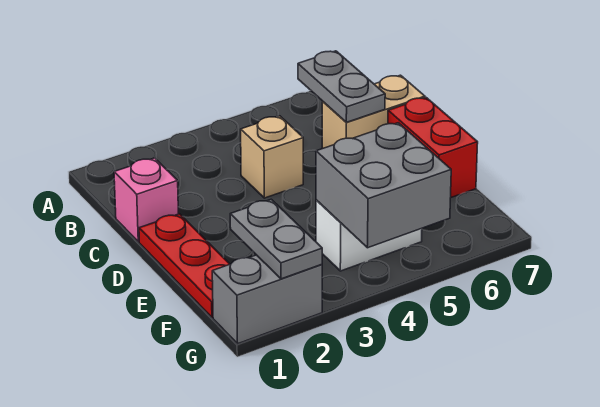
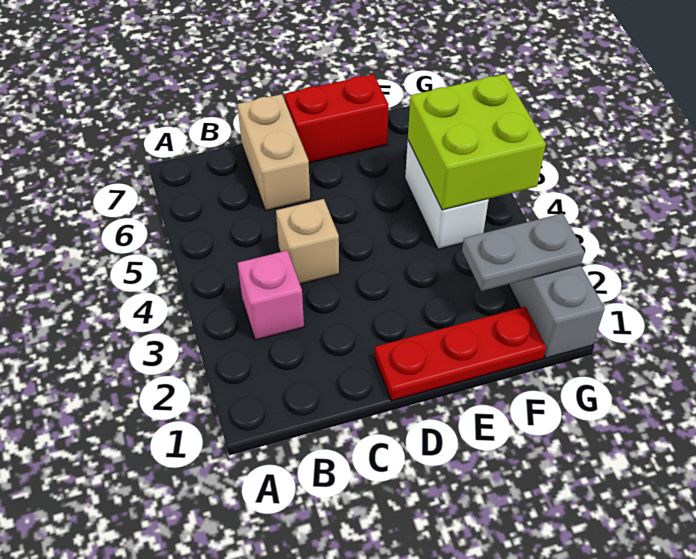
grey 1x2 plate [298,51,385,122] -> none
pink 1x1 brick [114,158,178,242] -> pink 1x1 brick moved to [238,250,304,340]
grey 2x2 brick [316,123,451,248] -> lime 2x2 brick [408,74,546,210]

